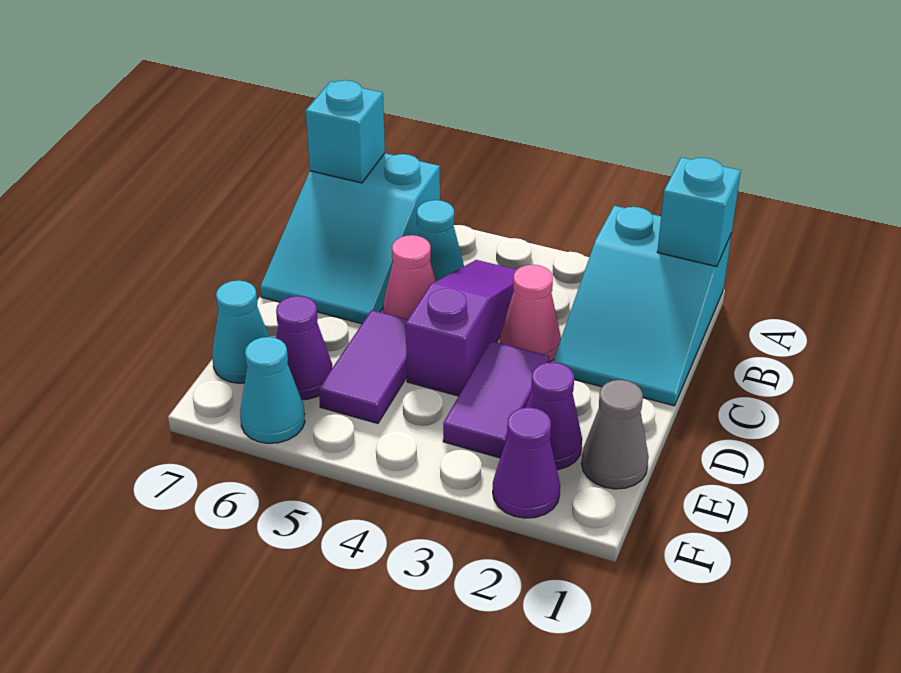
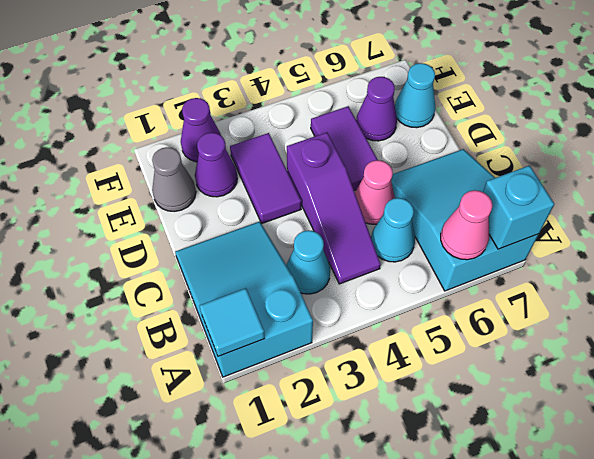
cyan 1x1 brick [657,157,741,267] -> cyan 1x1 tile [200,288,265,356]
pink 1x1 cone [500,265,561,362] -> pink 1x1 cone moved to [441,190,493,260]
cyan 1x1 cone [240,337,305,443] -> cyan 1x1 cone moved to [286,230,330,294]

